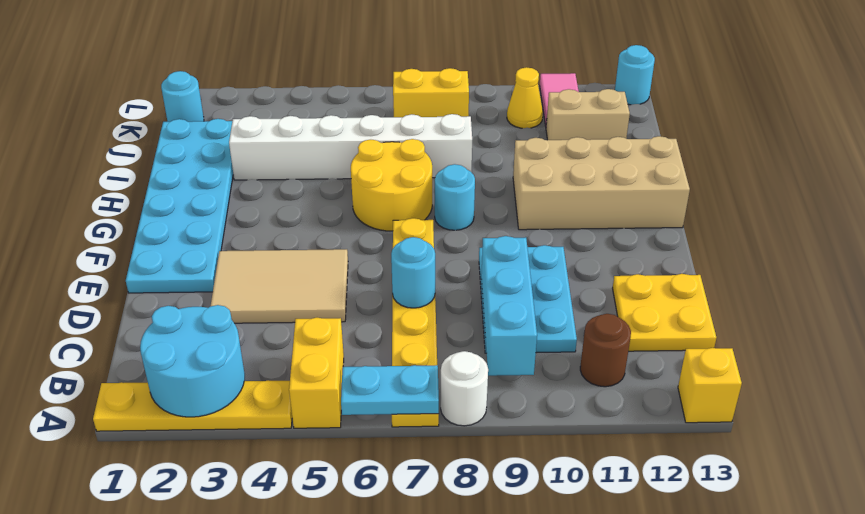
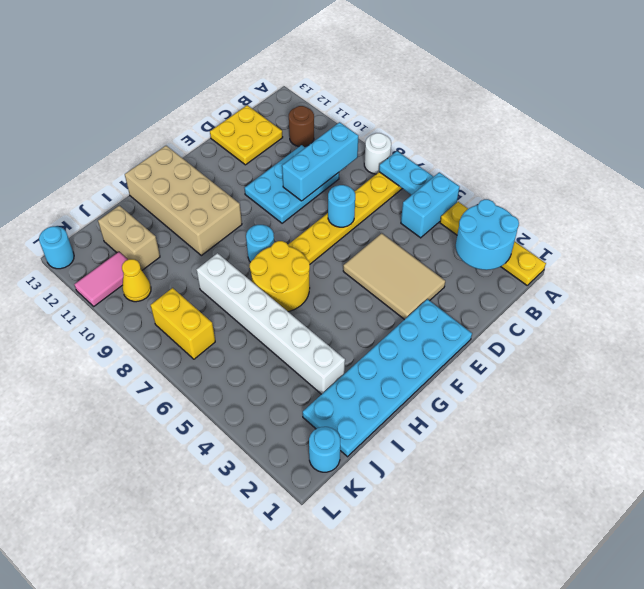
yellow 1x2 brick [289,318,344,428] -> cyan 1x2 brick [401,172,459,238]
yellow 1x1 brick [678,348,742,423] -> none

